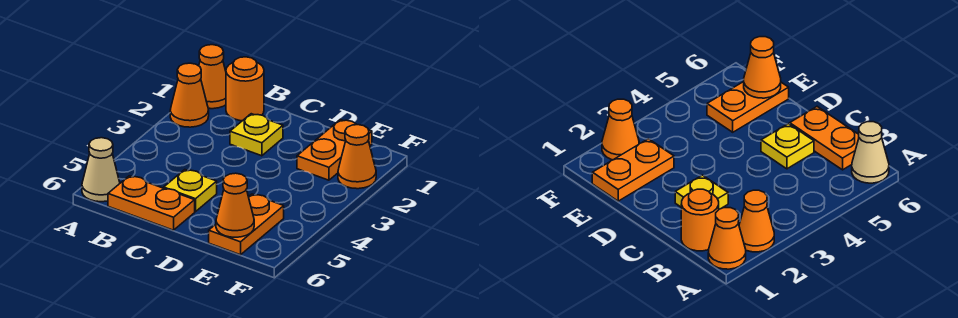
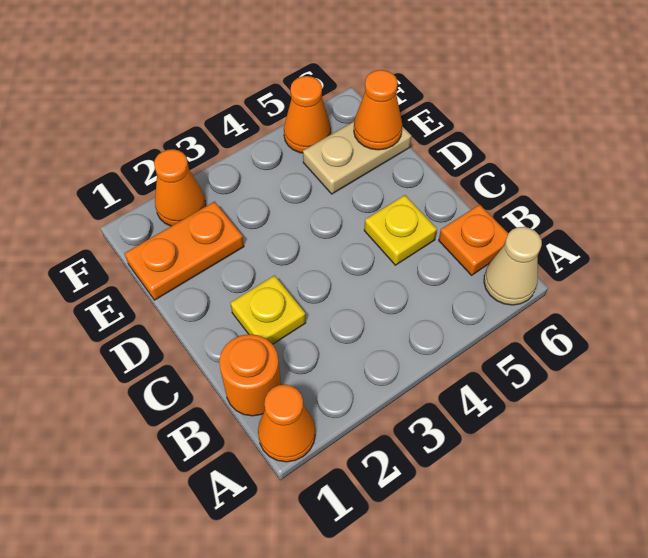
orange 1x1 cone [170,63,209,127] -> orange 1x1 cone moved to [284,76,331,153]
orange 1x2 plate [108,176,195,230] -> orange 1x1 plate [439,204,509,275]
orange 1x2 plate [209,194,284,255] -> tan 1x2 plate [303,122,411,194]

